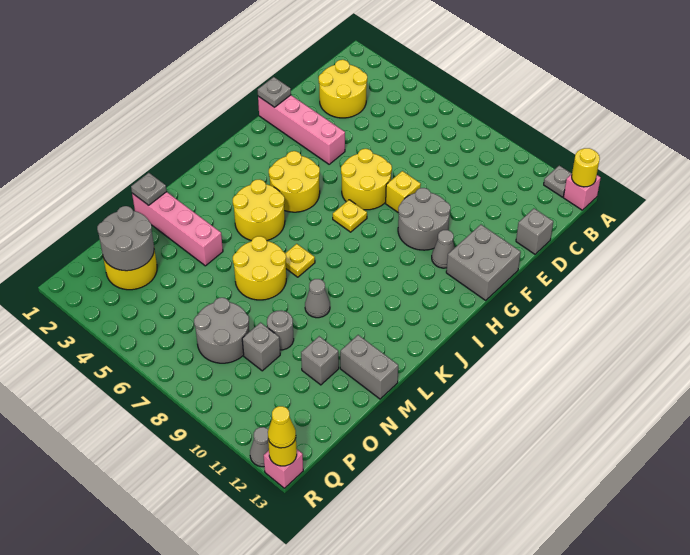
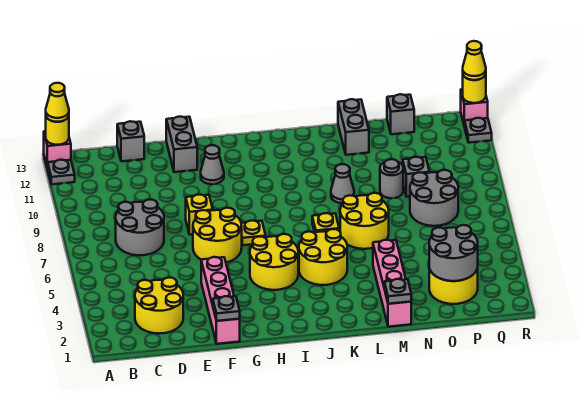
none -> yellow 1x1 cone [46,83,69,122]
grey 2x2 round brick [398,188,450,250] -> grey 2x2 round brick moved to [116,199,164,255]
grey 2x2 brick [446,225,521,300] -> grey 1x2 brick [166,117,197,172]
grey 1x1 brick [301,336,339,385] -> grey 1x1 brick moved to [387,94,414,134]
grey 1x1 cone [250,427,269,467] -> grey 1x1 plate [465,118,492,143]

